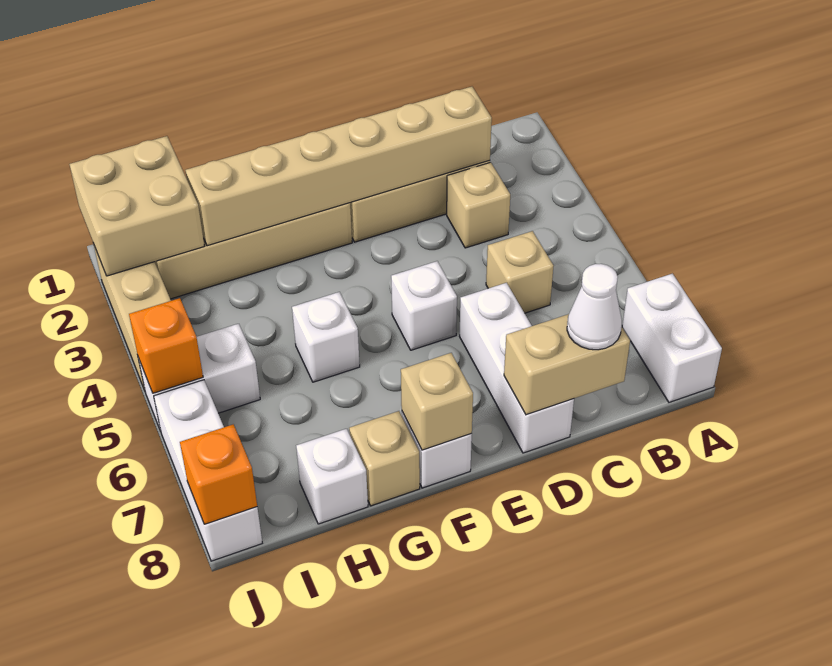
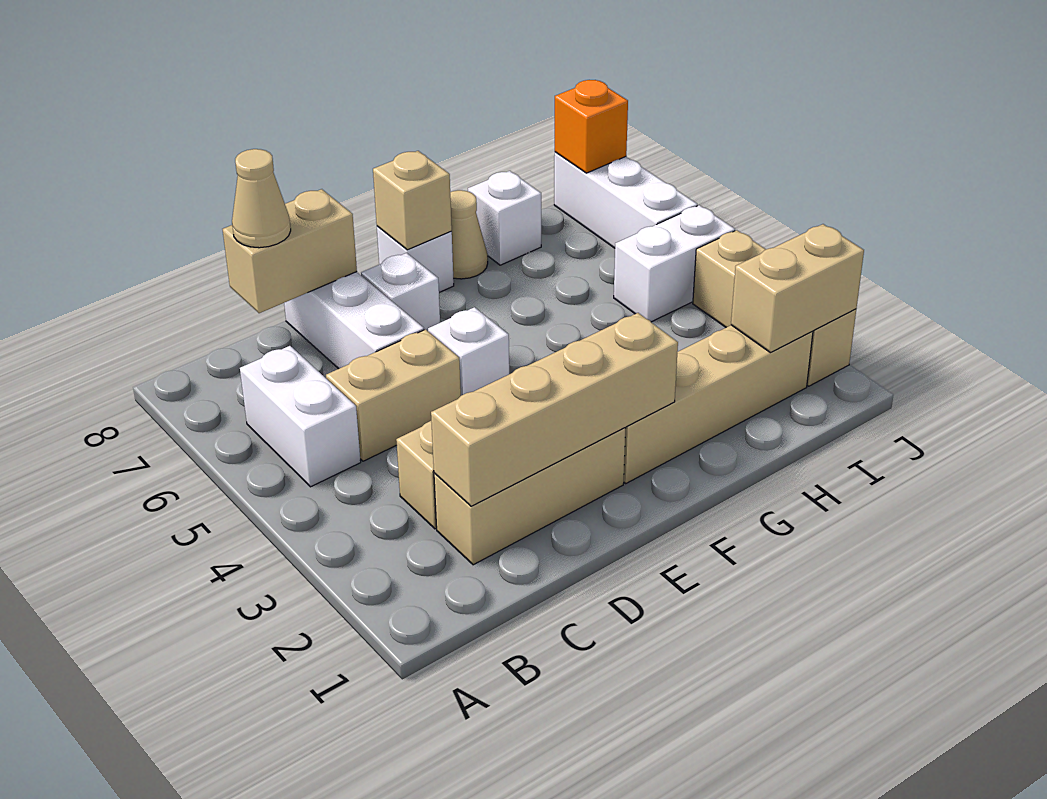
white 1x2 brick [622,274,722,402] -> white 1x2 brick moved to [240,346,361,487]
tan 1x6 brick [185,87,492,246] -> tan 1x4 brick [431,313,678,506]
tan 1x1 brick [486,231,554,313] -> tan 1x2 brick [326,330,461,461]
white 1x1 cone [567,264,622,350] -> tan 1x1 cone [232,149,291,248]
white 1x1 brick [292,292,360,382] -> white 1x1 brick moved to [361,253,440,331]
tan 1x1 brick [349,411,420,506] -> tan 1x1 cone [450,190,488,279]
tan 2x2 brick [69,136,204,276] -> tan 1x2 brick [731,224,864,353]
orange 1x1 brick [129,298,203,393] -> none

